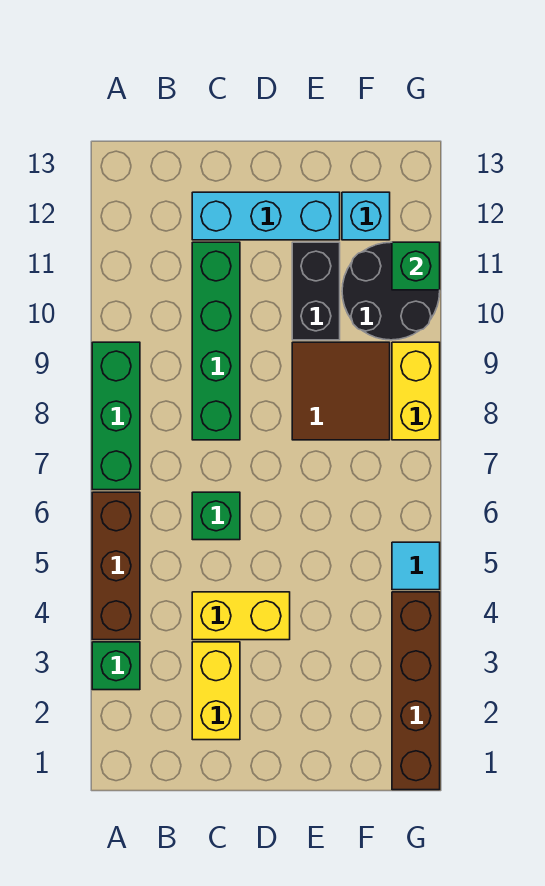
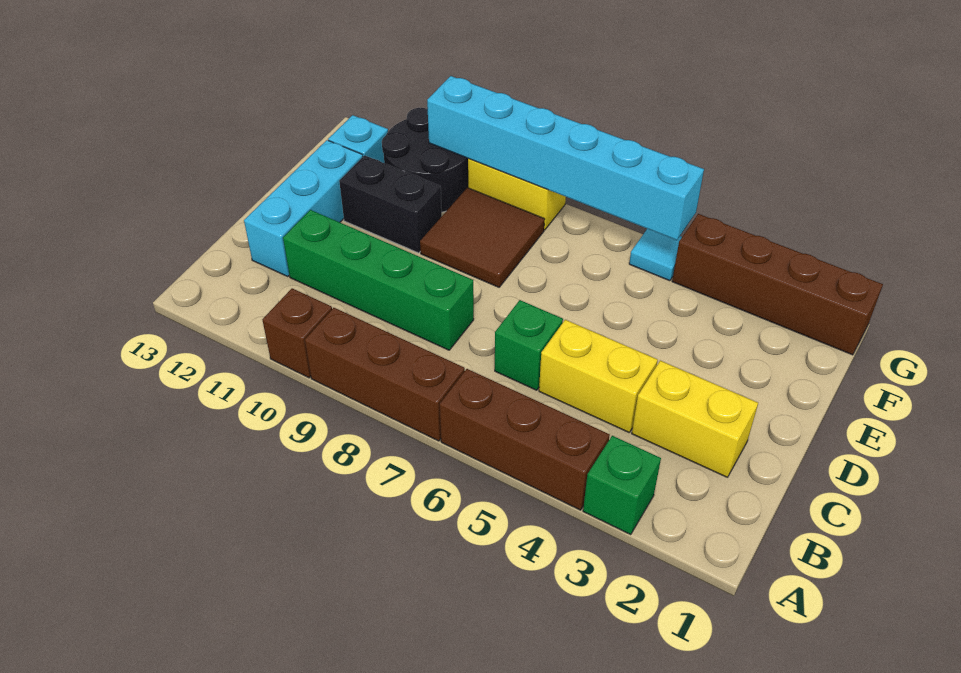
green 1x3 brick [92,342,140,490] -> brown 1x3 brick [305,308,465,441]
none -> brown 1x1 brick [263,288,332,378]
yellow 1x2 brick [192,592,290,640] -> yellow 1x2 brick turned to [539,320,658,432]
none -> cyan 1x6 brick [427,76,704,240]
green 1x1 brick [392,242,440,290] -> none

